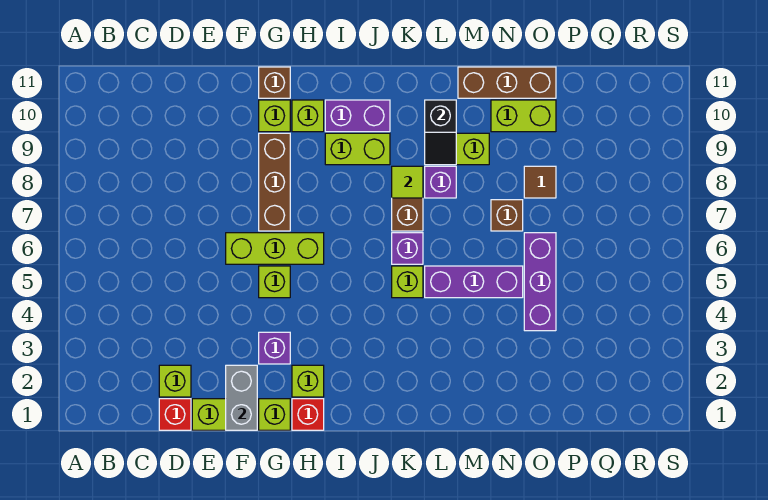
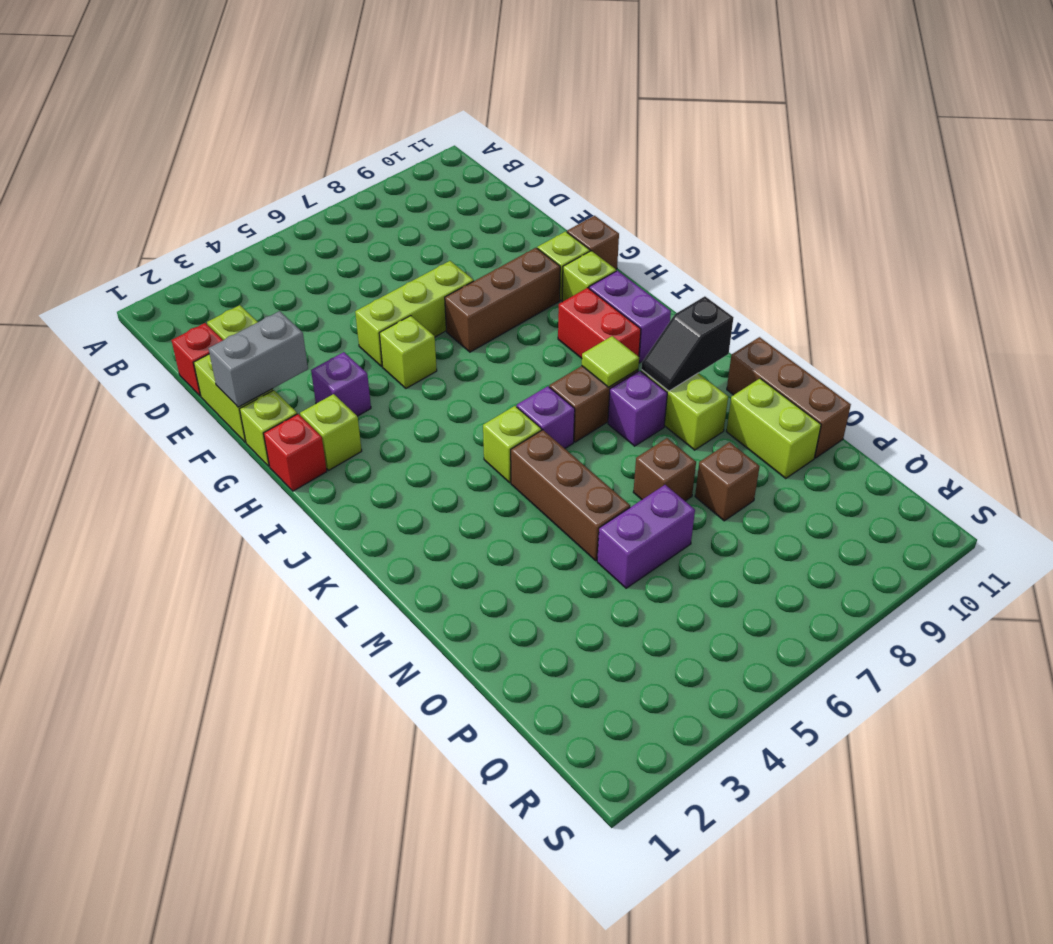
lime 1x3 brick [226,233,324,264] -> lime 1x3 brick turned to [355,261,474,366]
lime 1x2 brick [325,133,390,165] -> red 1x2 brick [558,288,641,358]
purple 1x3 brick [425,266,523,298] -> brown 1x3 brick [511,430,630,561]
purple 1x3 brick [524,233,556,331] -> purple 1x2 brick [597,485,695,588]
brown 1x1 tile [524,166,556,198] -> brown 1x1 brick [695,442,760,521]

